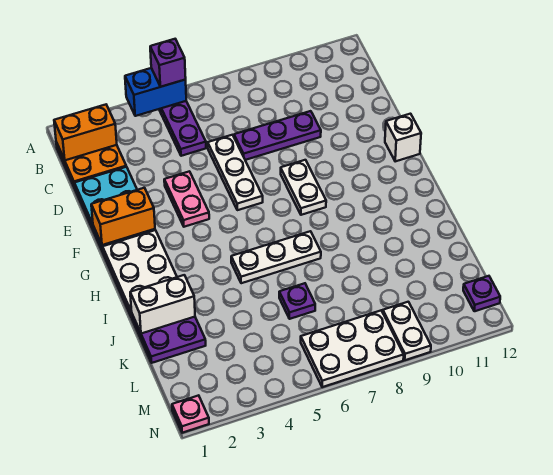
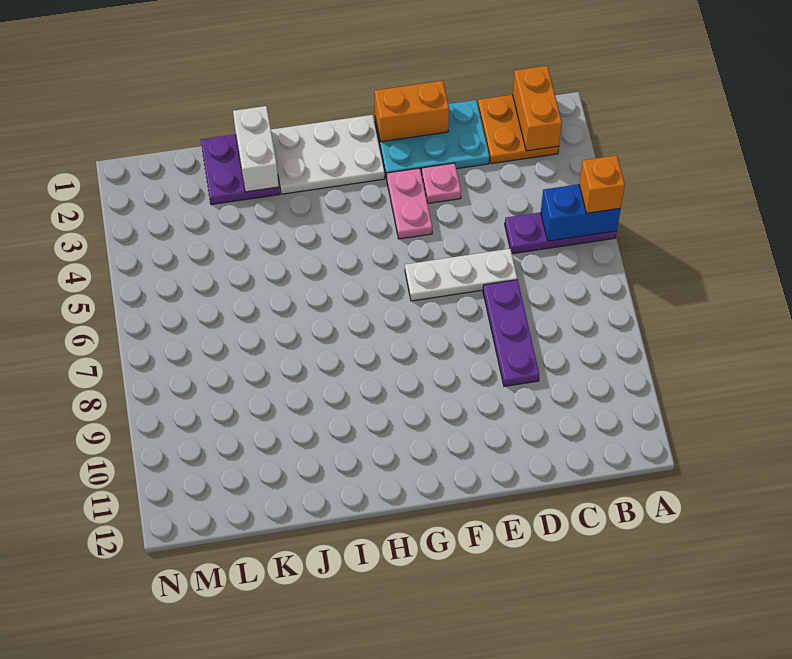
blue 1x2 brick [125,68,186,116] -> blue 1x2 brick turned to [541,184,621,241]
purple 1x1 brick [150,39,186,87] -> orange 1x1 brick [579,155,625,213]
pink 1x2 plate [164,171,209,227] -> pink 1x2 plate turned to [387,168,432,239]
orange 1x2 brick [91,188,155,245] -> orange 1x2 brick turned to [374,81,449,142]
white 1x2 plate [281,160,326,215] -> none
white 1x1 brick [385,114,421,161] -> none
white 1x3 plate [231,231,321,283] -> none
purple 1x1 plate [279,283,315,319] -> none
white 2x3 plate [301,311,404,387] -> none
white 1x2 plate [383,302,431,360] -> none
purple 1x1 plate [463,276,500,311] -> none
pink 1x1 plate [172,395,209,433] -> pink 1x1 plate moved to [422,163,461,203]

